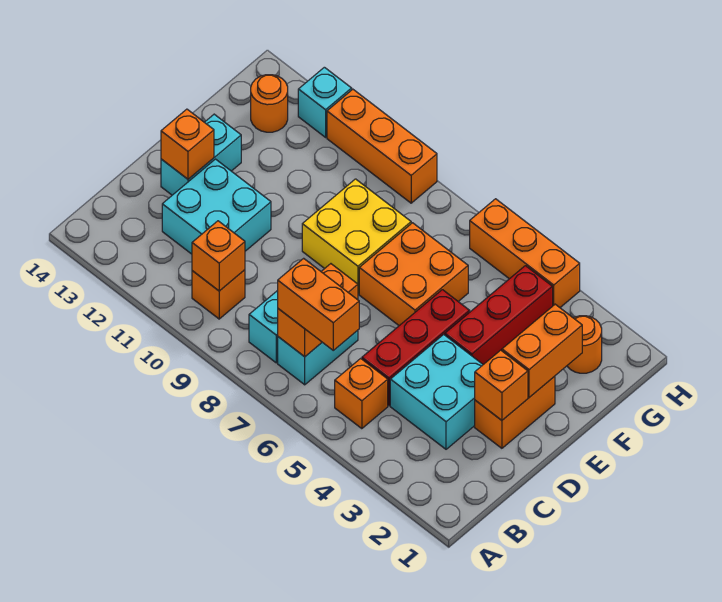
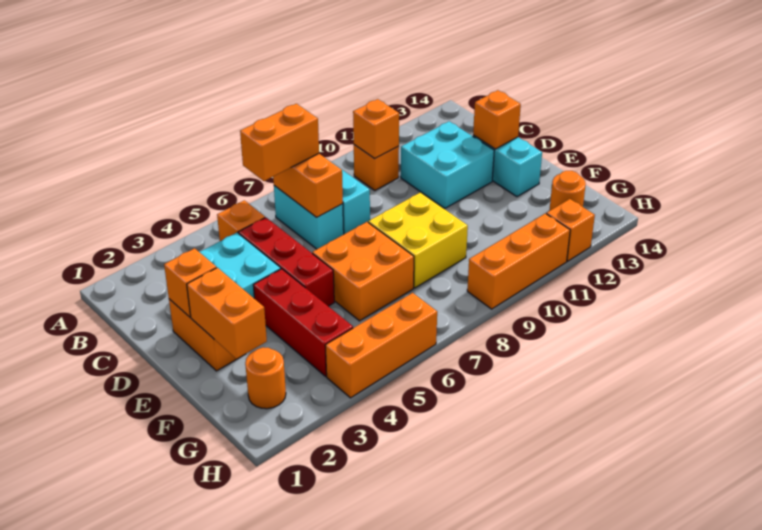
cyan 1x1 brick [298,67,352,137] -> orange 1x1 brick [546,199,595,261]

